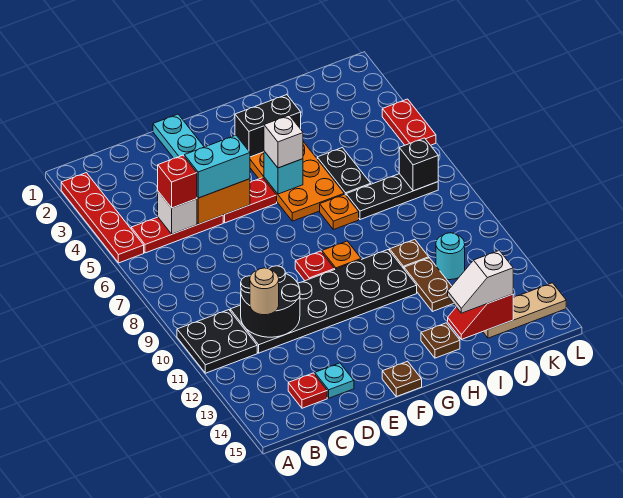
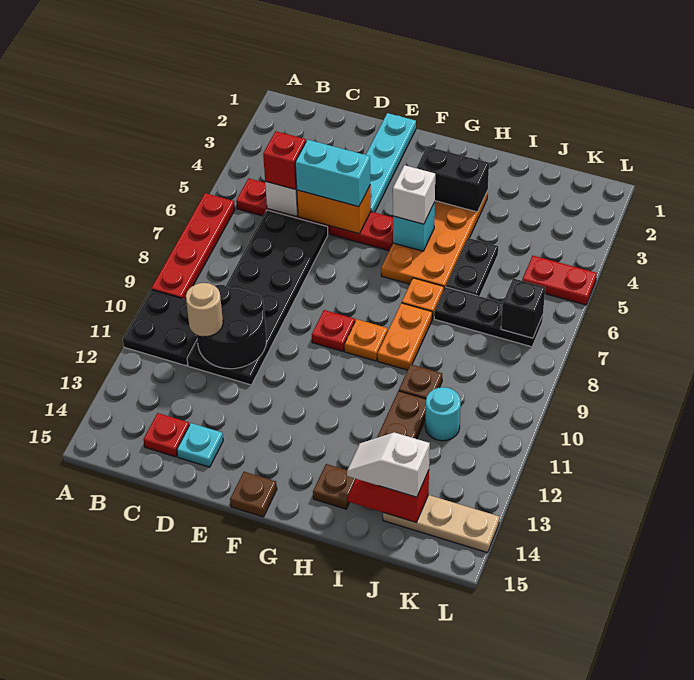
red 1x4 plate [61,173,144,263] -> red 1x4 plate moved to [151,193,235,299]
black 2x6 plate [230,250,417,353] -> black 2x6 plate turned to [187,210,328,385]
none -> orange 1x2 plate [378,303,432,370]
red 1x2 plate [382,99,436,145] -> red 1x2 plate turned to [522,256,597,305]

